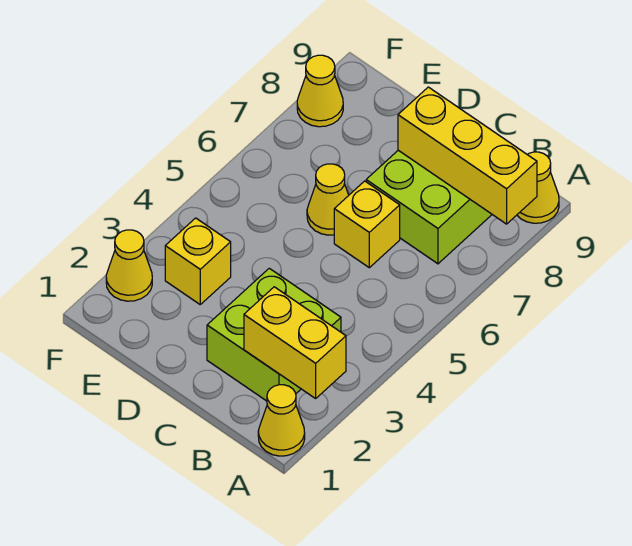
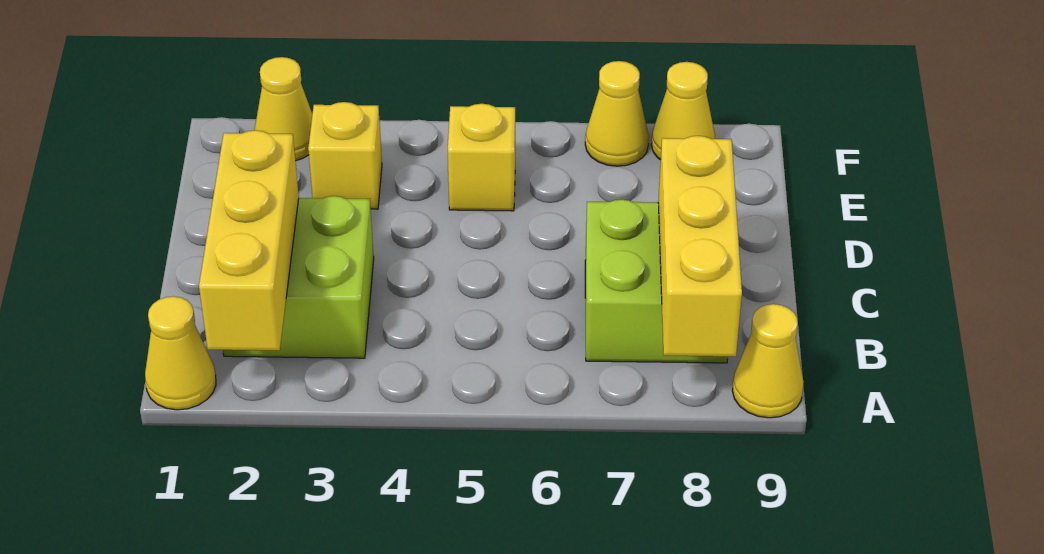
yellow 1x2 brick [244,287,346,398] -> yellow 1x3 brick [199,130,299,350]
yellow 1x1 brick [334,181,400,268] -> yellow 1x1 brick moved to [448,104,515,211]
yellow 1x1 cone [307,164,349,235] -> yellow 1x1 cone moved to [585,61,649,166]

